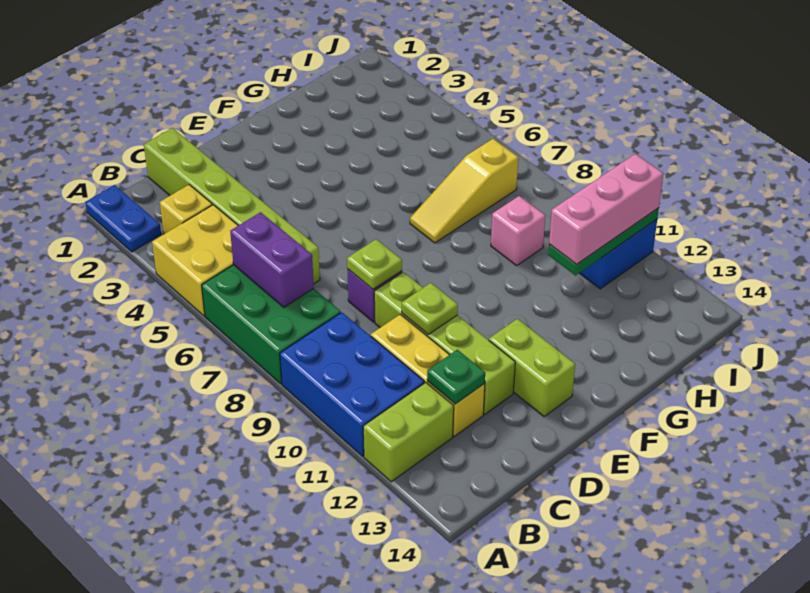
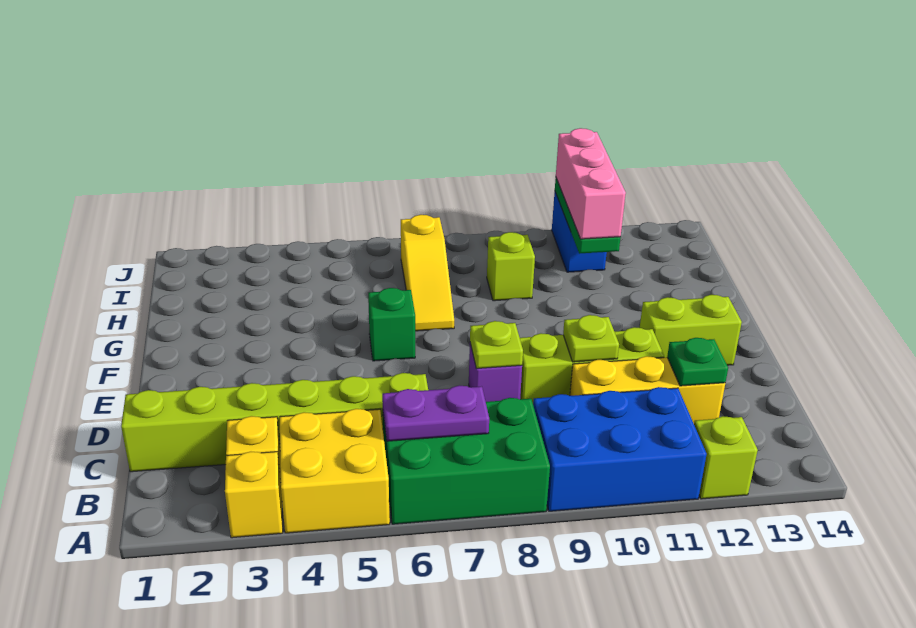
blue 1x2 plate [85,185,161,252] -> none
none -> yellow 1x1 brick [225,452,283,538]
lime 1x2 brick [363,383,454,482] -> lime 1x1 brick [694,416,758,499]
purple 1x2 brick [230,212,314,307] -> purple 1x2 plate [382,385,489,441]
lime 1x4 brick [374,272,515,414] -> lime 1x3 brick [520,327,664,403]
none -> green 1x1 brick [368,288,415,361]
pink 1x1 brick [491,196,545,265] -> lime 1x1 brick [487,232,535,301]

